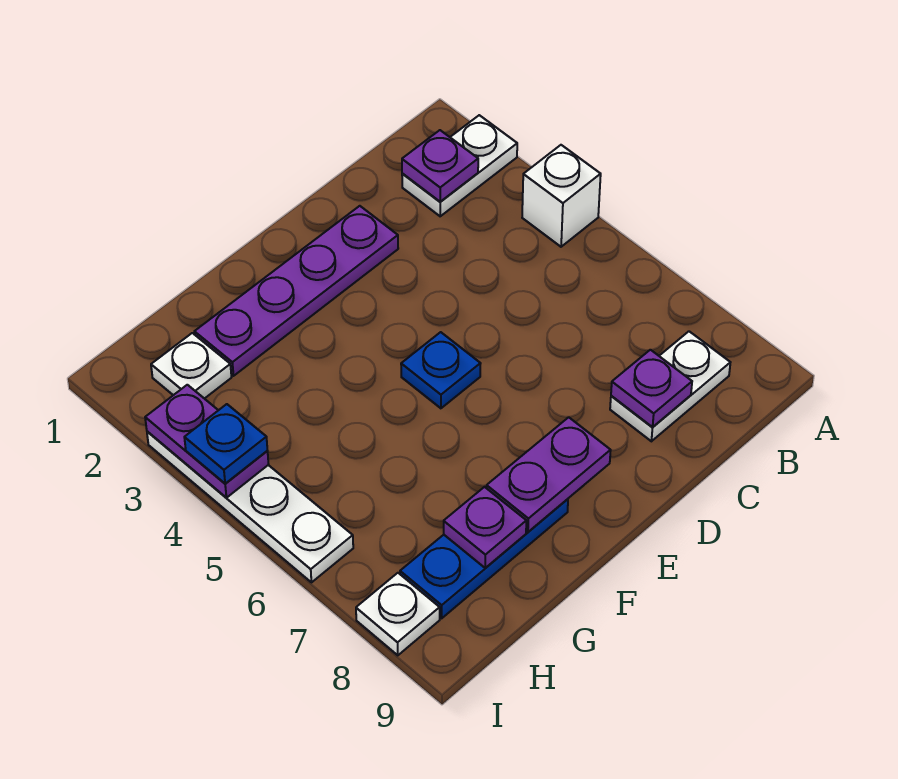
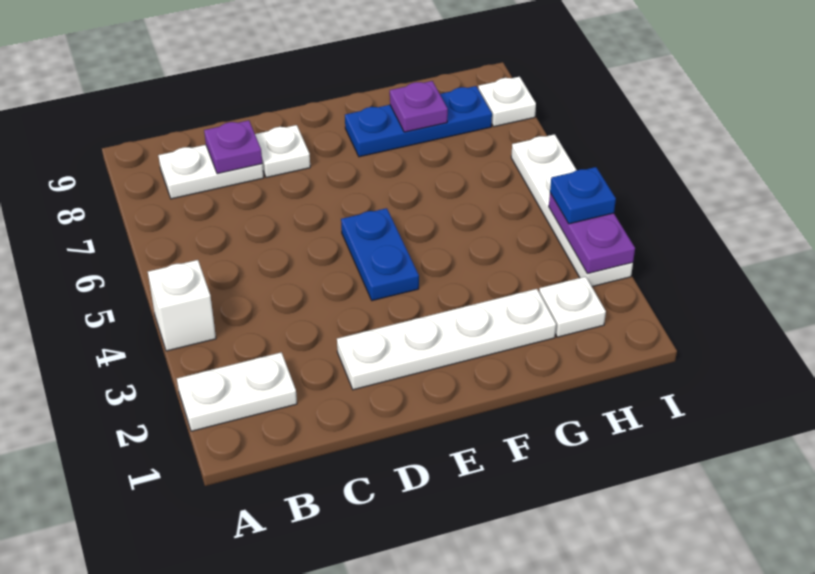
purple 1x1 plate [402,130,478,202] -> none
purple 1x4 plate [194,206,398,376] -> white 1x4 plate [337,289,556,390]
none -> white 1x1 plate [255,125,310,178]
blue 1x1 plate [401,332,481,408] -> blue 1x2 plate [341,208,419,301]
purple 1x2 plate [487,417,611,532] -> none

